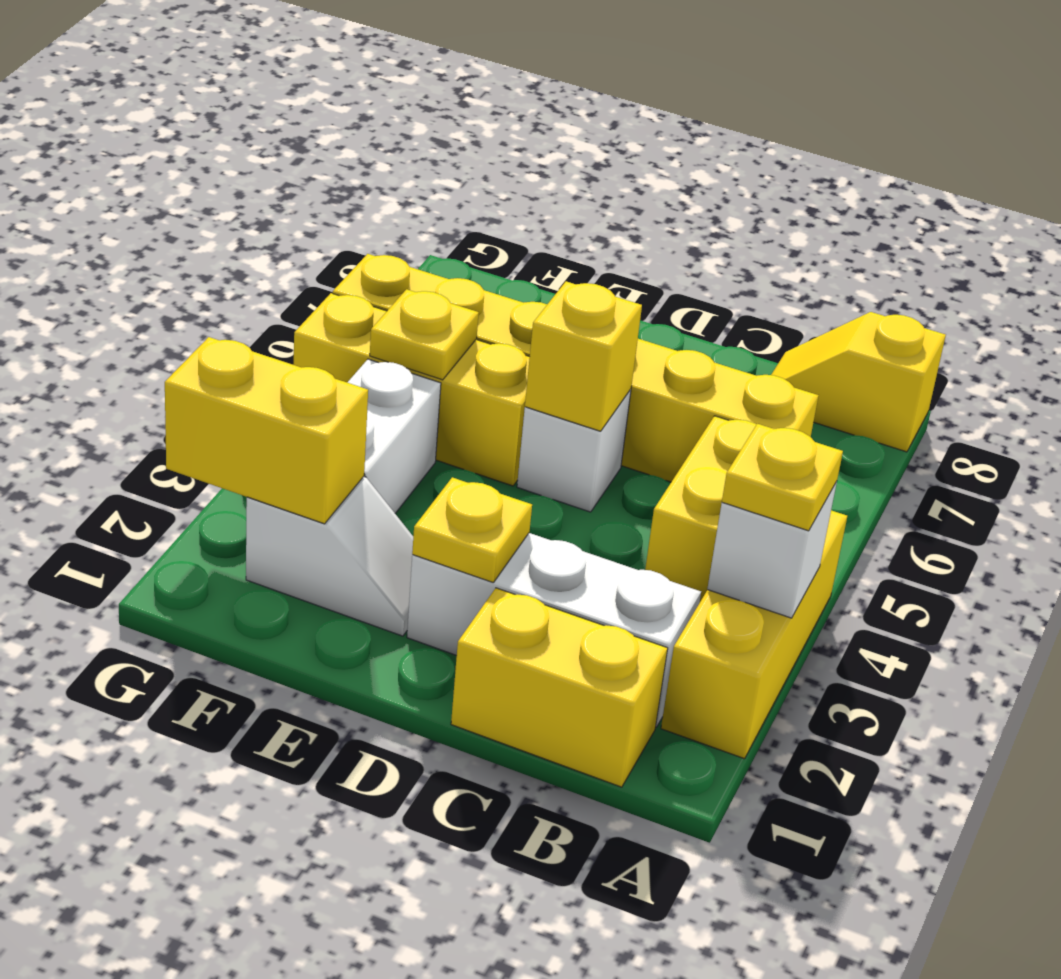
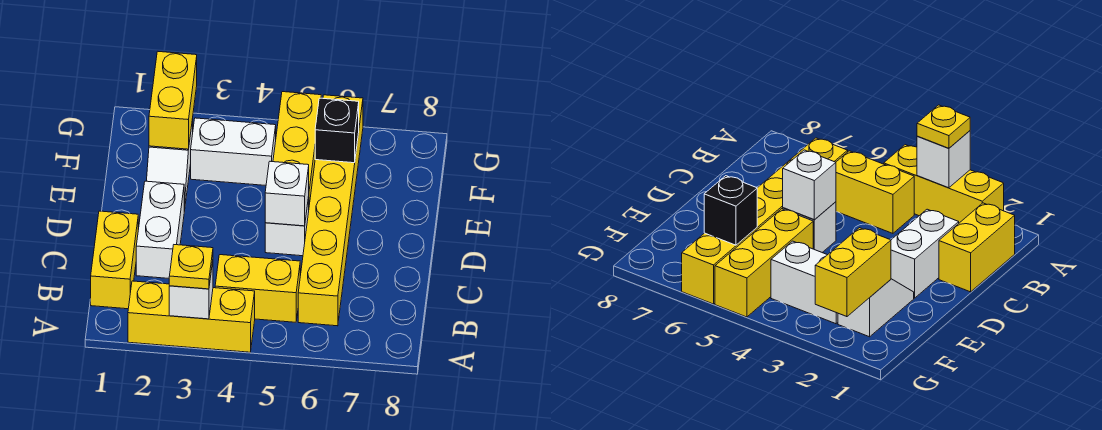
yellow 1x2 slope [771,312,946,452] -> none
white 1x3 brick [407,533,701,727] -> white 1x2 brick [136,181,184,278]
yellow 1x1 plate [412,477,532,583] -> none
yellow 1x1 brick [525,281,642,431] -> white 1x1 brick [265,161,309,226]
yellow 1x1 plate [370,289,479,380] -> none
none -> black 1x1 brick [315,98,359,163]

